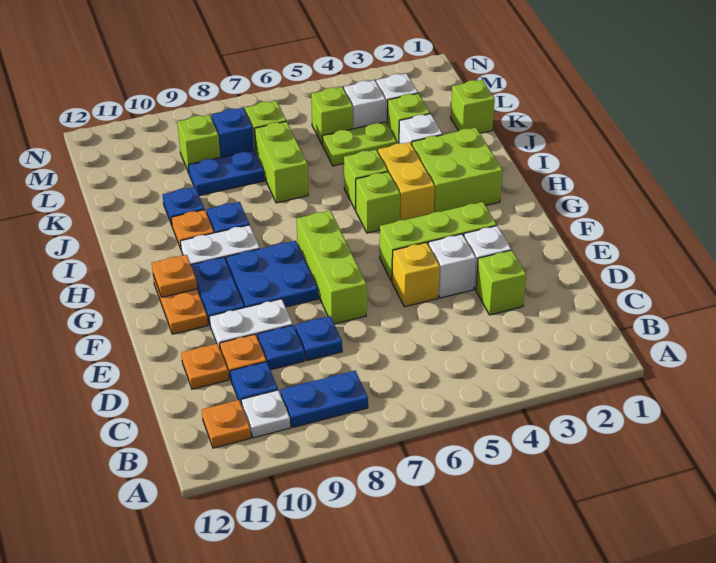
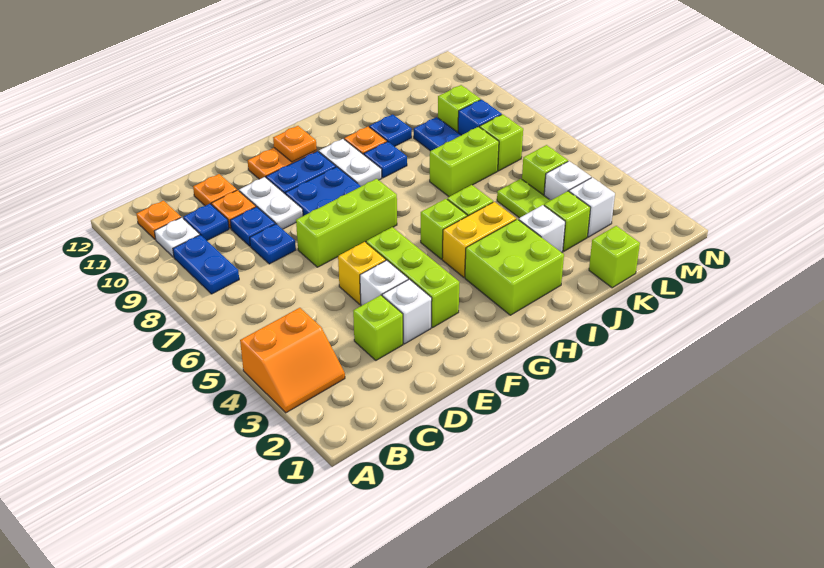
none -> orange 2x2 slope [240,308,345,413]

